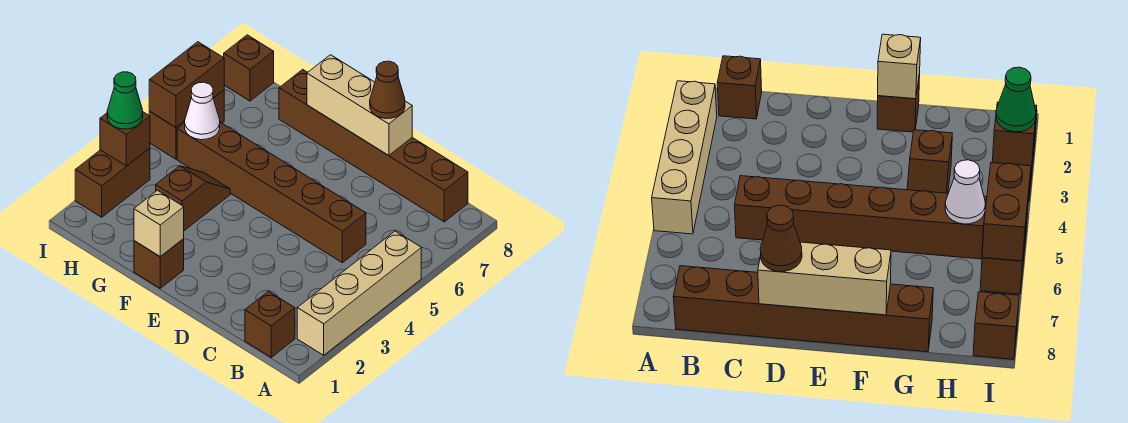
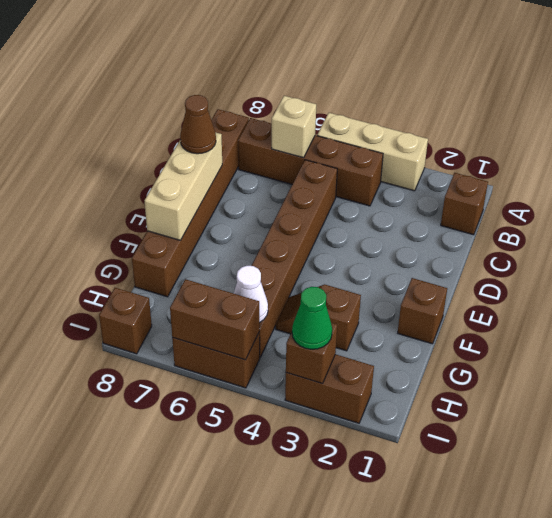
tan 1x4 brick [297,231,421,355] -> tan 1x3 brick [317,113,428,191]
none -> brown 1x4 brick [238,118,383,206]
tan 1x1 brick [134,190,184,257] -> tan 1x1 brick moved to [272,96,316,158]

